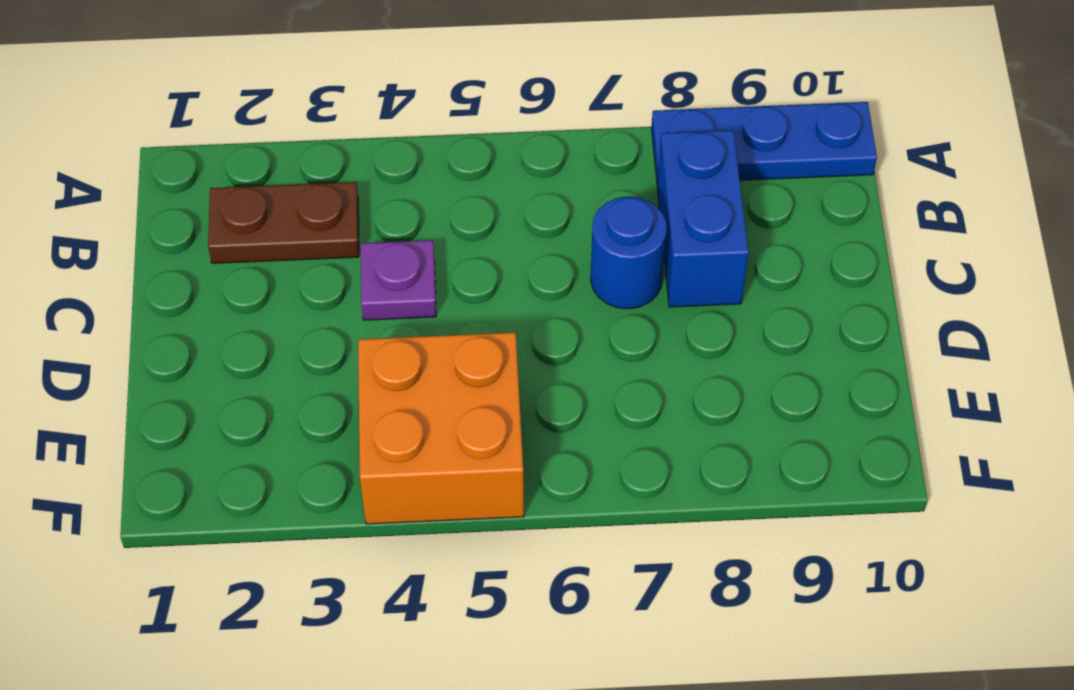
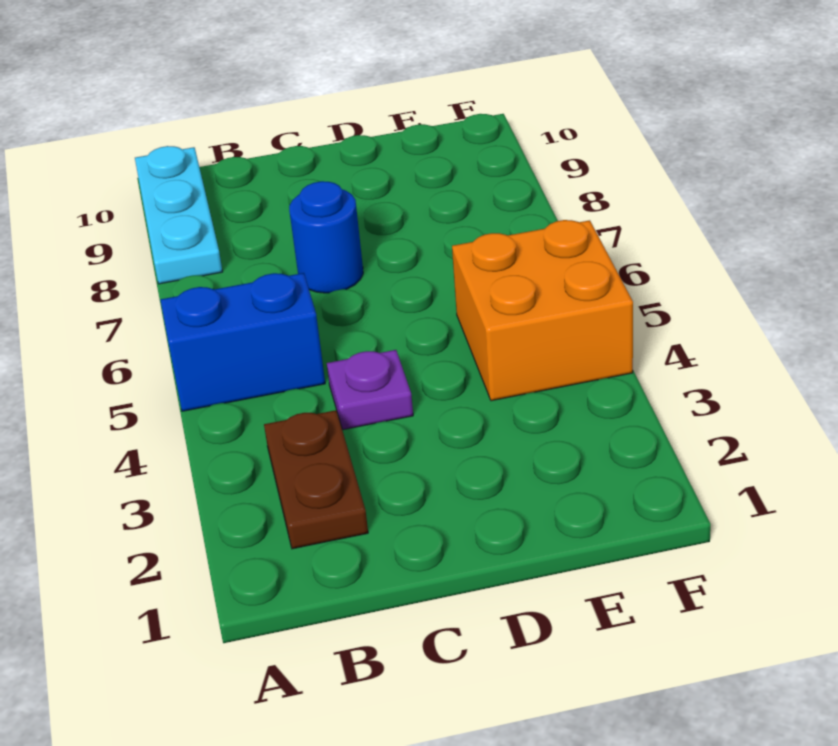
blue 1x3 plate [652,102,877,183] -> cyan 1x3 plate [135,146,223,284]
blue 1x2 brick [657,130,749,307] -> blue 1x2 brick moved to [161,273,325,411]

